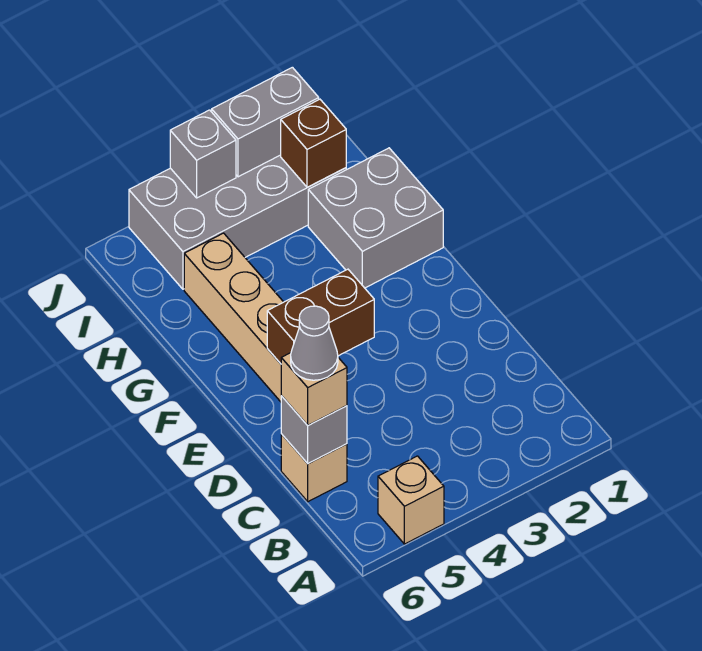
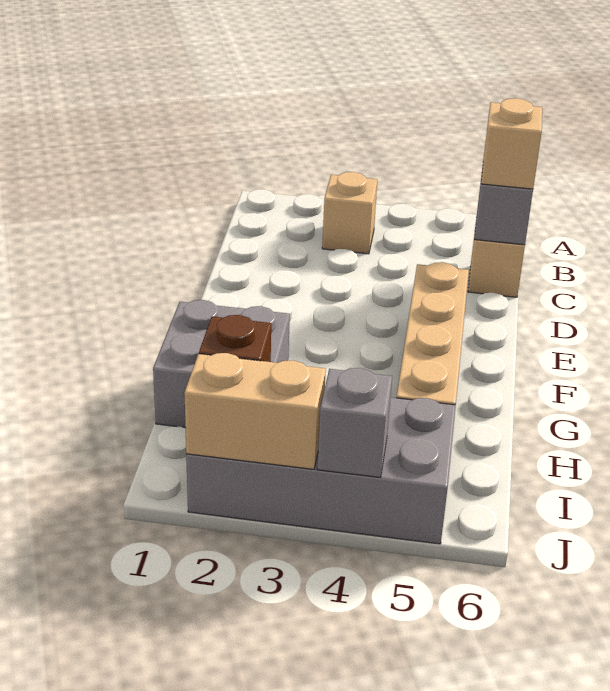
tan 1x1 brick [378,456,444,544] -> tan 1x1 brick moved to [322,172,377,254]
grey 1x1 cone [291,306,338,380] -> none
brown 1x2 brick [267,269,374,364] -> none
grey 1x2 brick [212,67,319,177] -> tan 1x2 brick [184,353,326,469]

